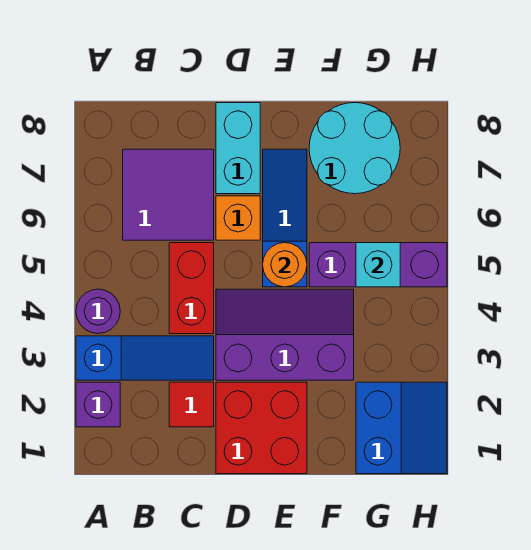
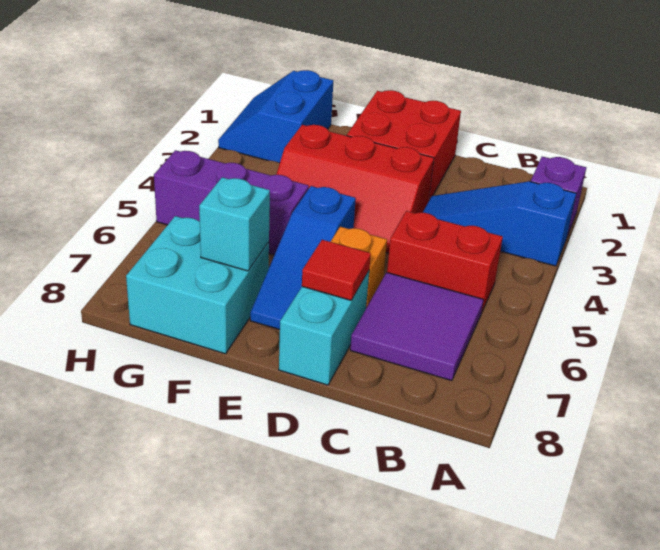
purple 1x1 round brick [76,289,120,334] -> none
red 1x1 tile [169,382,214,427] -> red 1x1 tile moved to [302,240,371,300]
red 1x2 brick [169,243,214,334] -> red 1x2 brick turned to [387,211,503,313]
purple 2x3 slope [216,289,354,380] -> red 2x3 slope [276,125,434,253]
orange 1x1 round brick [263,243,307,287] -> none
cyan 2x2 round brick [309,103,400,194] -> cyan 2x2 brick [126,216,269,354]
cyan 1x1 brick [356,243,400,287] -> cyan 1x1 brick moved to [199,177,270,271]

